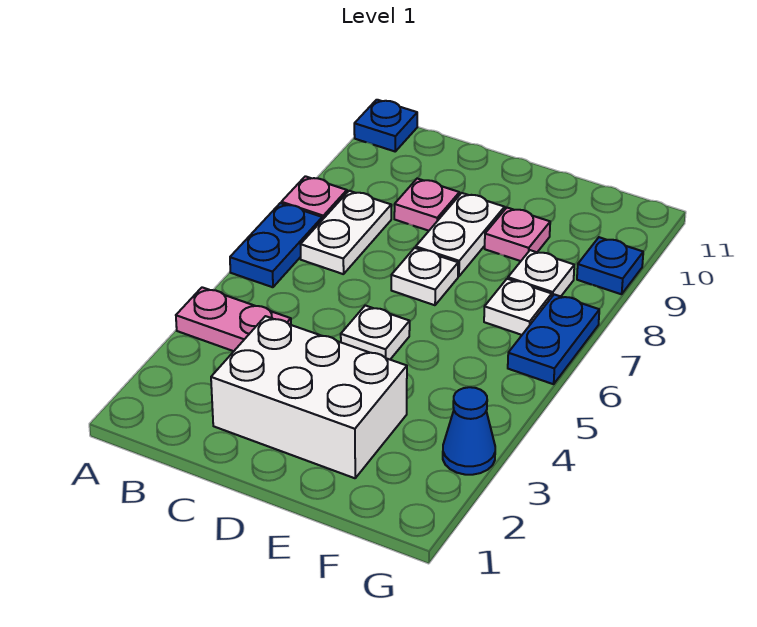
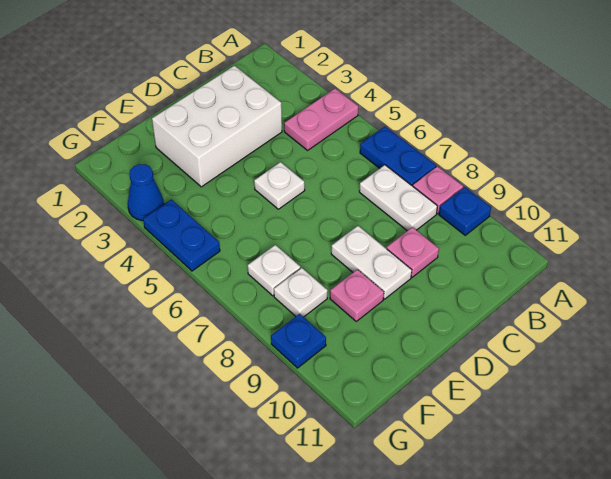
blue 1x1 plate [354,100,417,151] -> blue 1x1 plate moved to [439,187,491,235]
white 1x1 plate [391,248,458,305] -> none
blue 1x2 plate [508,294,599,384] -> blue 1x2 plate moved to [143,200,220,271]

